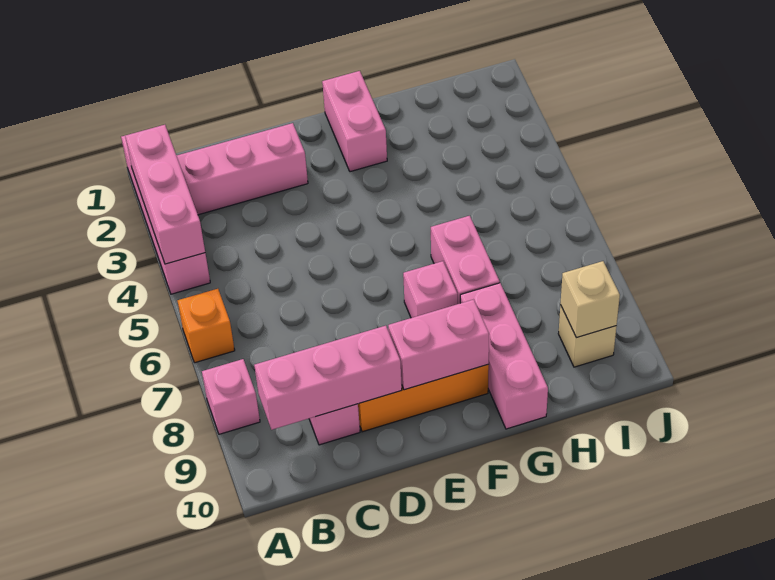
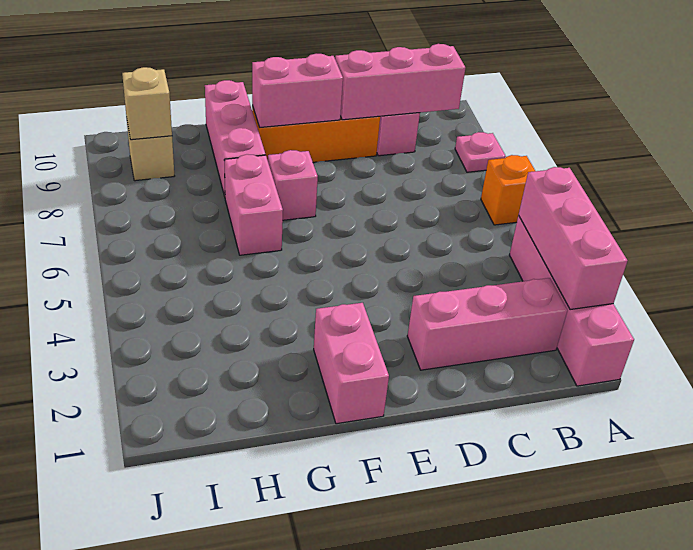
pink 1x1 brick [202,359,260,434] -> pink 1x1 plate [455,132,506,172]

